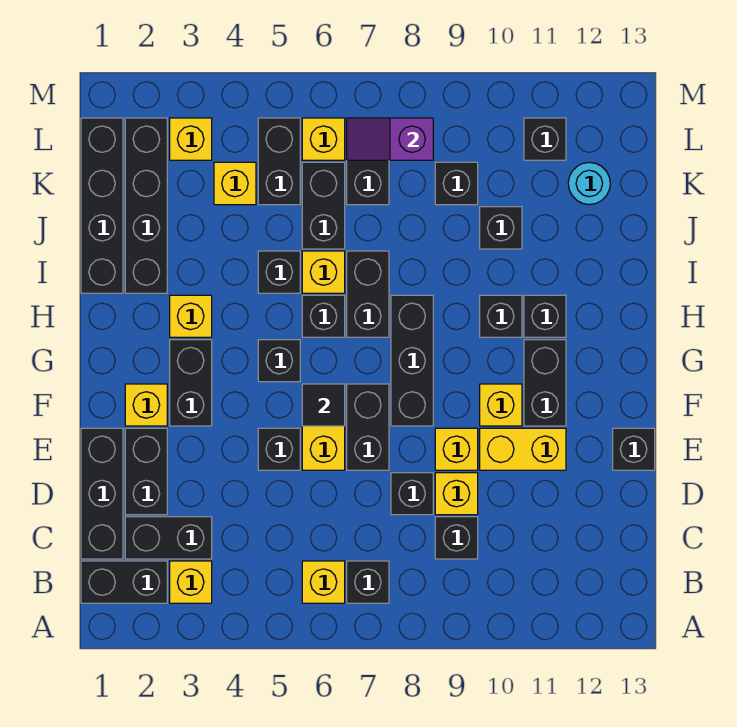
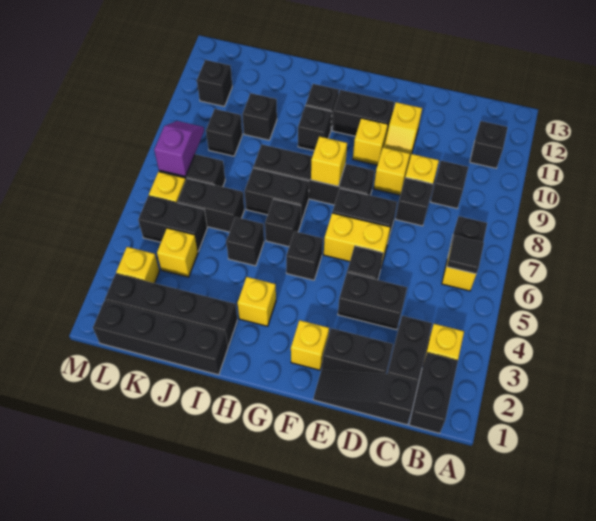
black 1x3 brick [81,428,123,559] -> black 1x3 slope [313,370,418,425]
yellow 1x2 brick [480,428,566,470] -> yellow 1x2 slope [384,102,422,165]
black 1x1 brick [613,428,655,470] -> black 1x1 brick moved to [470,121,508,168]
black 1x2 brick [170,340,212,426] -> black 1x2 brick moved to [338,273,407,330]
black 1x1 tile [302,384,345,426] -> black 1x1 tile moved to [447,236,484,274]
black 1x3 brick [391,295,433,426] -> black 1x4 brick [253,145,374,205]
yellow 1x1 brick [302,251,345,293] -> yellow 1x1 brick moved to [311,136,347,186]
cyan 1x1 round brick [568,162,610,205] -> none
purple 1x2 slope [347,118,433,160] -> purple 1x2 slope turned to [154,121,204,177]

